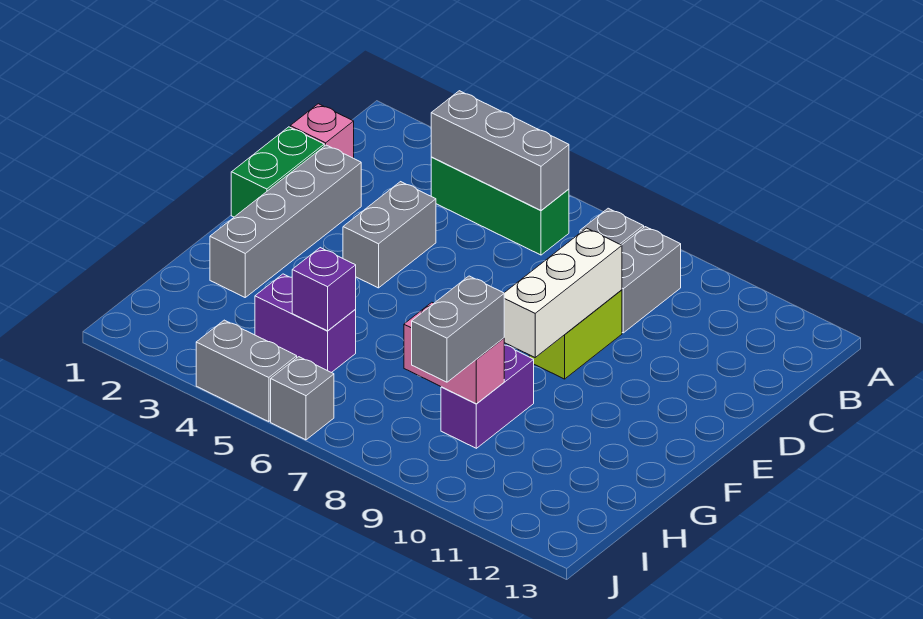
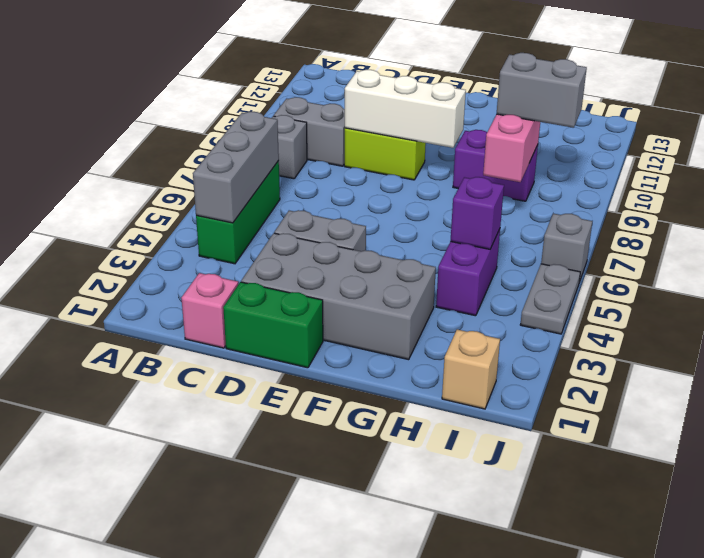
grey 1x4 brick [210,145,361,297] -> grey 2x4 brick [241,233,436,360]
none -> tan 1x1 brick [442,329,500,409]
grey 1x2 brick [196,320,297,422] -> grey 1x2 plate [520,264,580,334]

